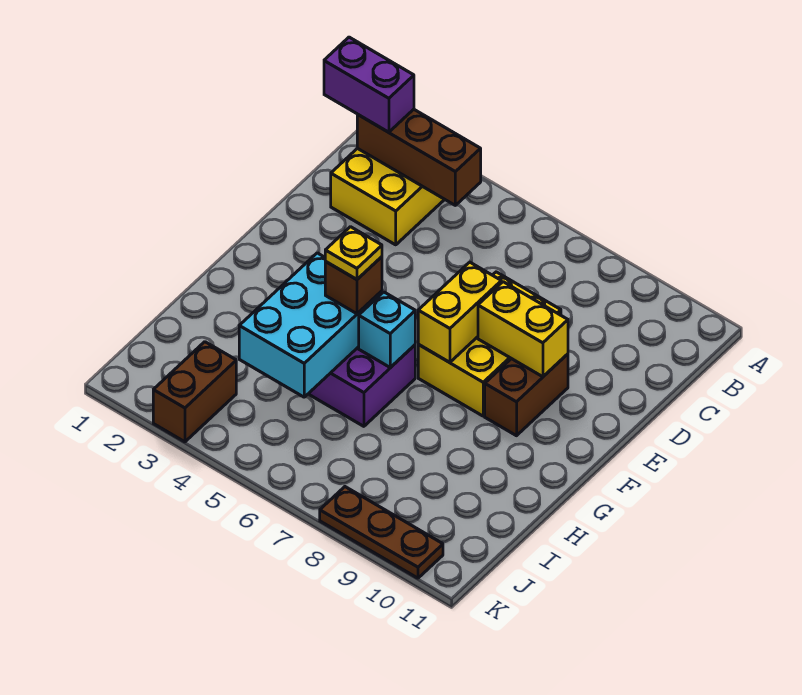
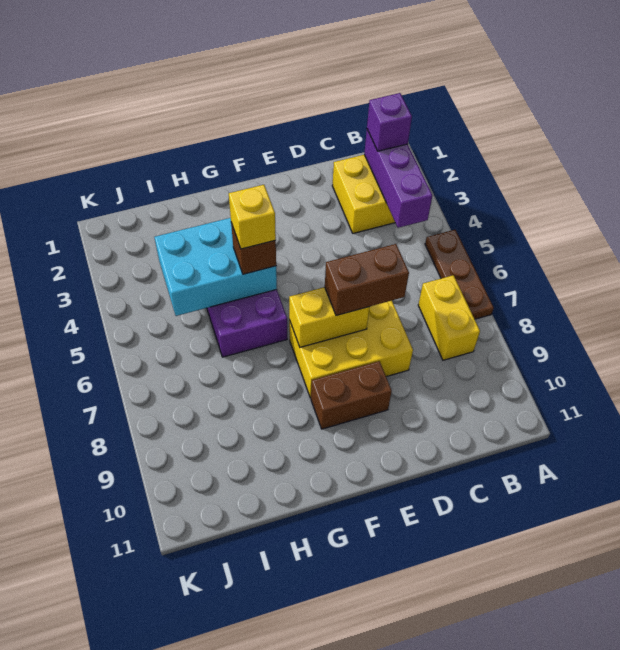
purple 1x2 brick [324,37,414,132] -> purple 1x1 brick [367,93,412,151]
brown 1x3 brick [357,109,481,205] -> purple 1x3 brick [364,130,432,228]
yellow 1x2 brick [478,282,568,377] -> yellow 1x2 brick moved to [418,275,480,360]
yellow 1x1 plate [325,227,382,279] -> yellow 1x1 brick [229,185,276,249]
cyan 1x1 brick [359,292,415,368] -> none
brown 1x2 brick [153,342,236,442] -> brown 1x2 brick moved to [325,244,409,316]
brown 1x3 plate [320,487,443,578] -> brown 1x3 plate moved to [425,230,494,319]

